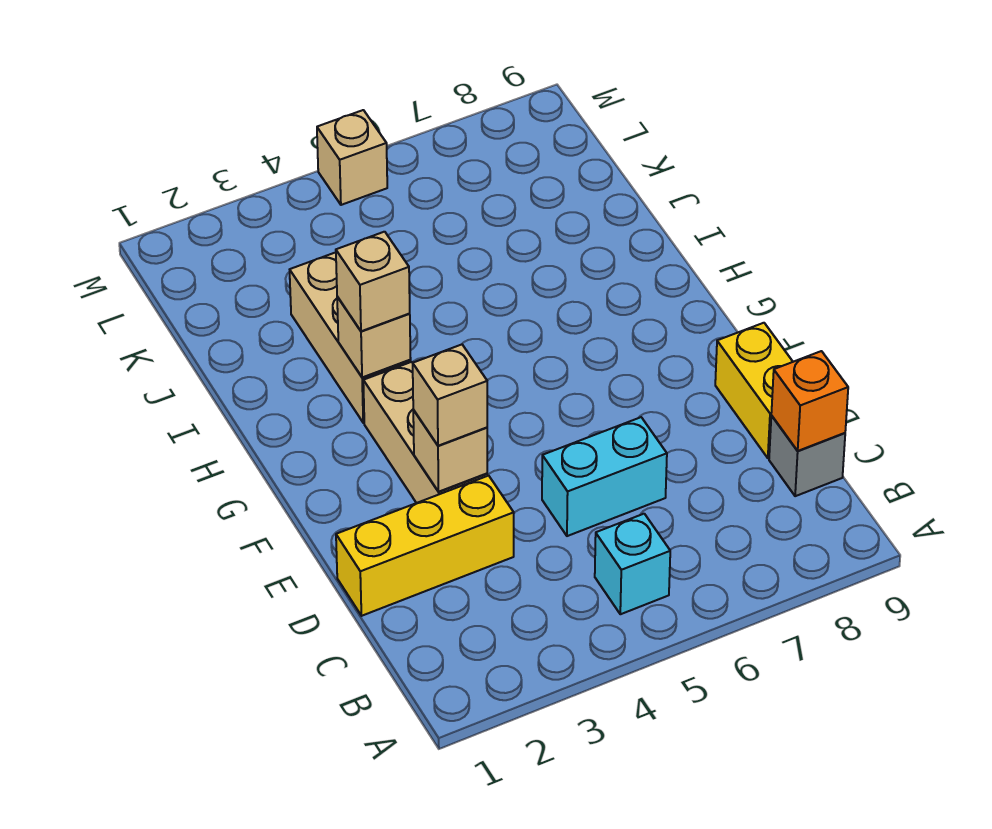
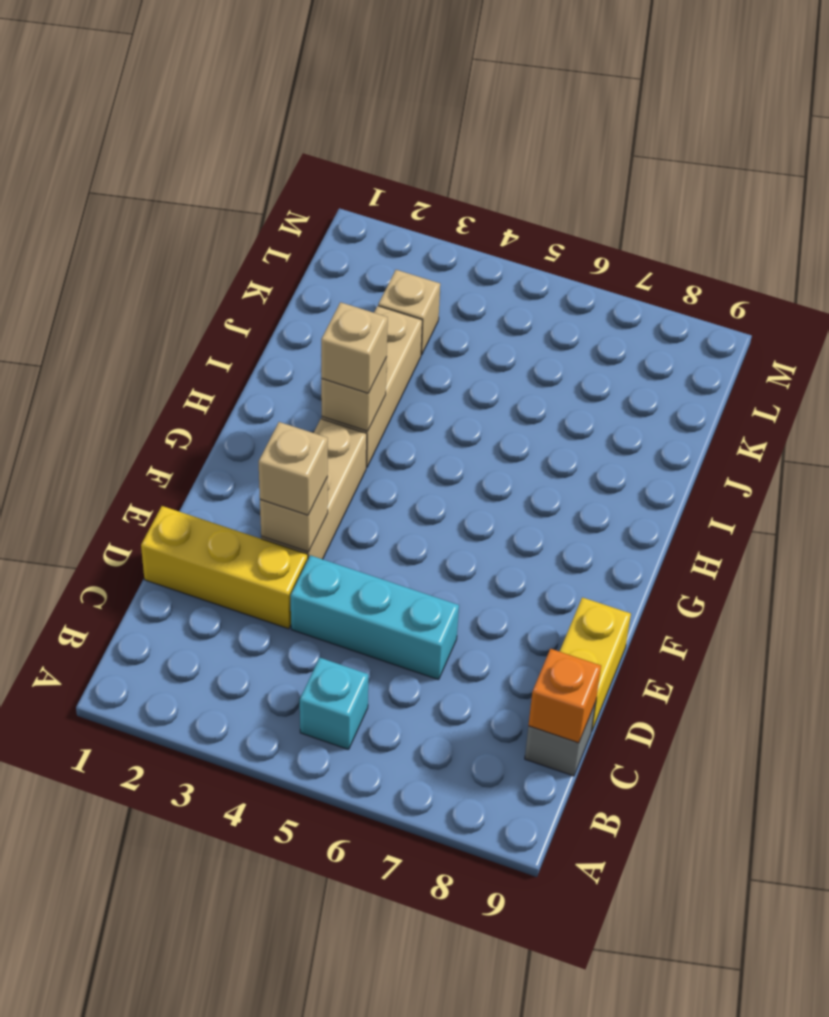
cyan 1x2 brick [542,417,667,536] -> cyan 1x3 brick [290,555,459,680]
tan 1x1 brick [317,110,387,205] -> tan 1x1 brick moved to [378,270,440,355]

